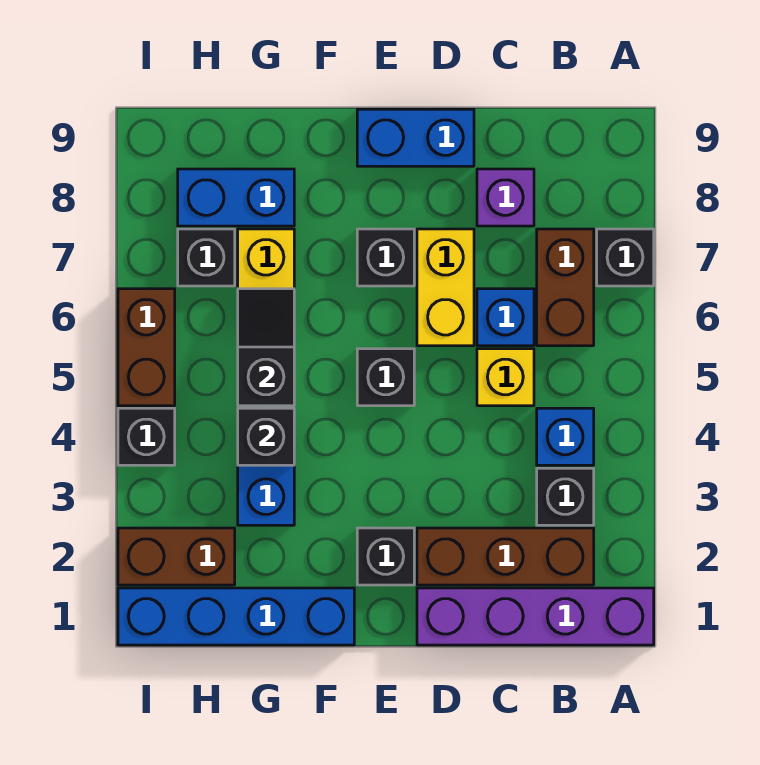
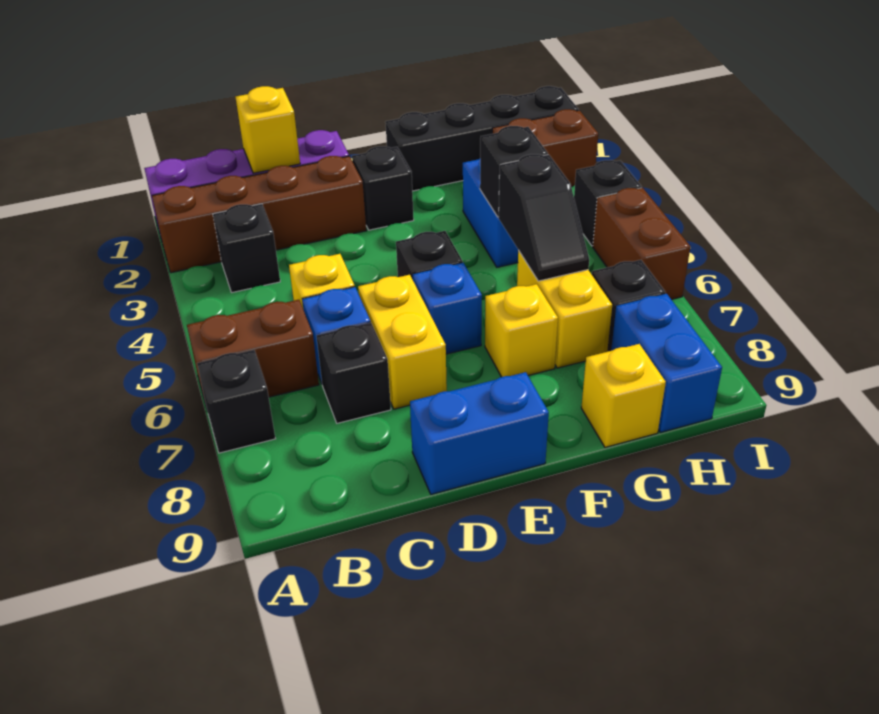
brown 1x3 brick [417,528,594,585] -> brown 1x4 brick [152,156,366,273]
blue 1x1 brick [537,408,594,465] -> blue 1x1 brick moved to [413,263,482,354]
brown 1x2 brick [537,229,594,346] -> brown 1x2 brick turned to [187,300,319,404]
none -> yellow 1x1 brick [236,86,300,173]
purple 1x1 brick [477,169,534,226] -> none
black 1x1 brick [357,229,414,286] -> black 1x1 brick moved to [316,323,391,423]
blue 1x4 brick [118,588,354,645] -> black 1x4 brick [385,86,579,191]
none -> yellow 1x1 brick [485,284,558,377]
blue 1x2 brick [178,169,294,226] -> blue 1x2 brick turned to [611,294,722,432]
none -> yellow 1x1 brick [581,344,666,447]

